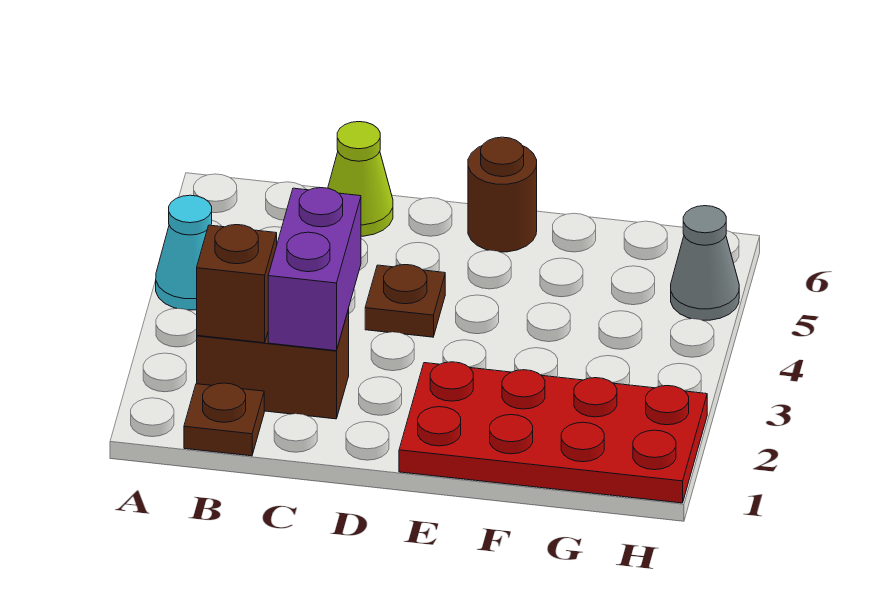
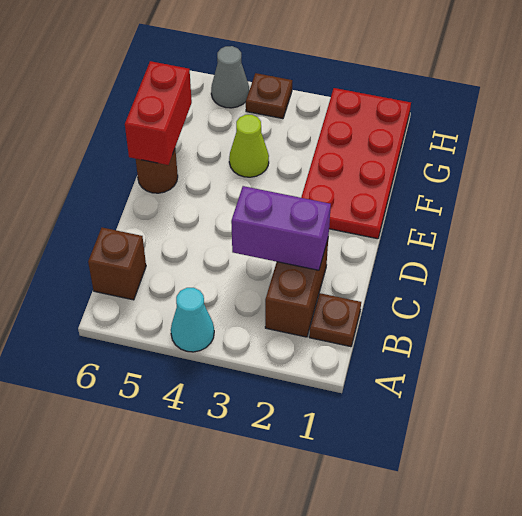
brown 1x1 brick [197,225,277,343] -> brown 1x1 brick moved to [88,228,146,300]
lime 1x1 cone [328,122,393,236] -> lime 1x1 cone moved to [229,115,269,177]
brown 1x1 plate [365,265,445,337] -> brown 1x1 plate moved to [246,73,292,119]
none -> red 1x2 brick [125,61,192,165]

